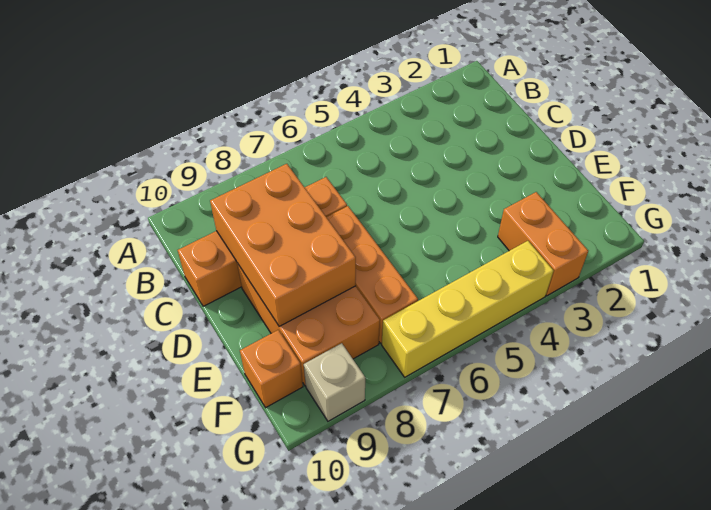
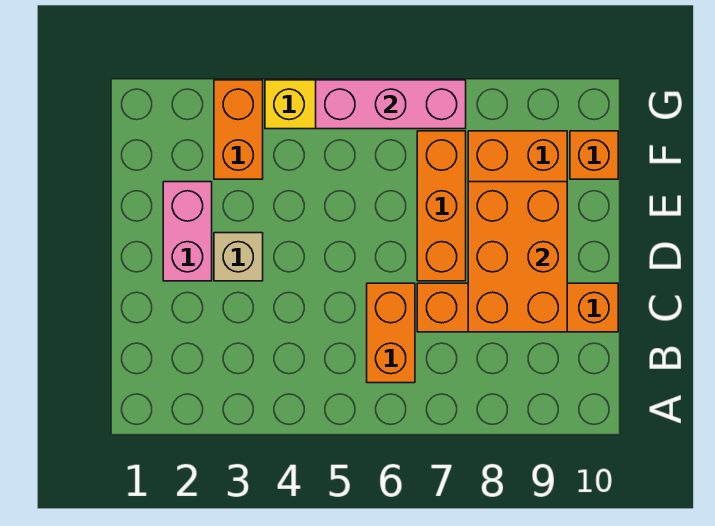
none -> orange 1x2 brick [367,283,415,383]
none -> pink 1x2 brick [163,182,212,281]
none -> pink 1x3 brick [316,80,466,129]
tan 1x1 brick [304,343,365,421] -> tan 1x1 brick moved to [214,233,263,281]

